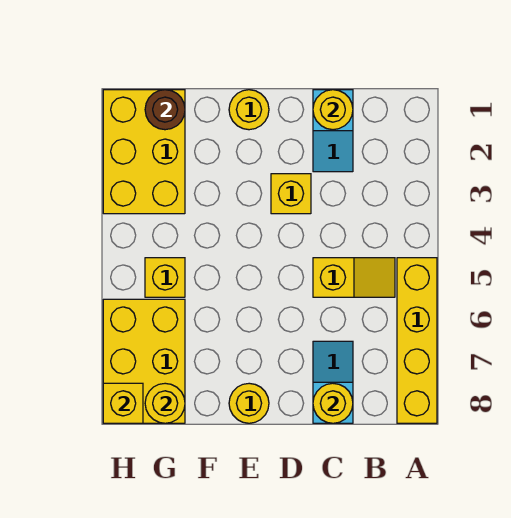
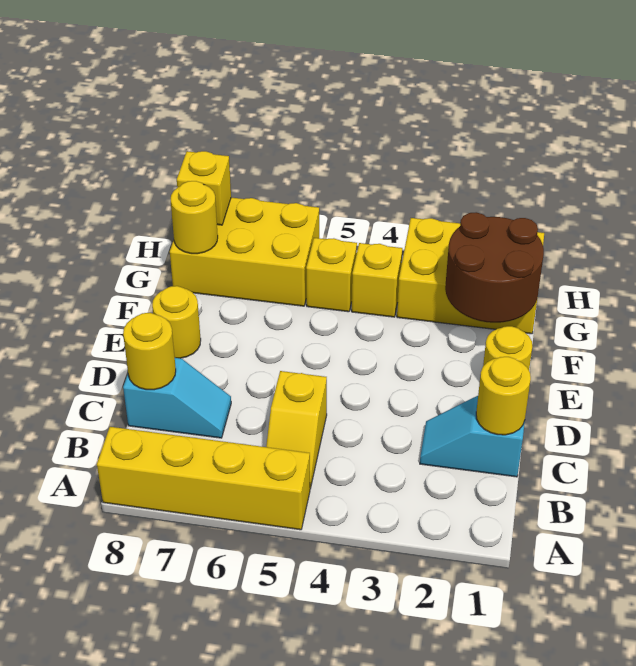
yellow 1x1 brick [271,174,311,214] -> yellow 1x1 brick moved to [352,243,402,317]
brown 1x1 round brick [145,90,185,130] -> brown 2x2 round brick [445,212,544,323]

